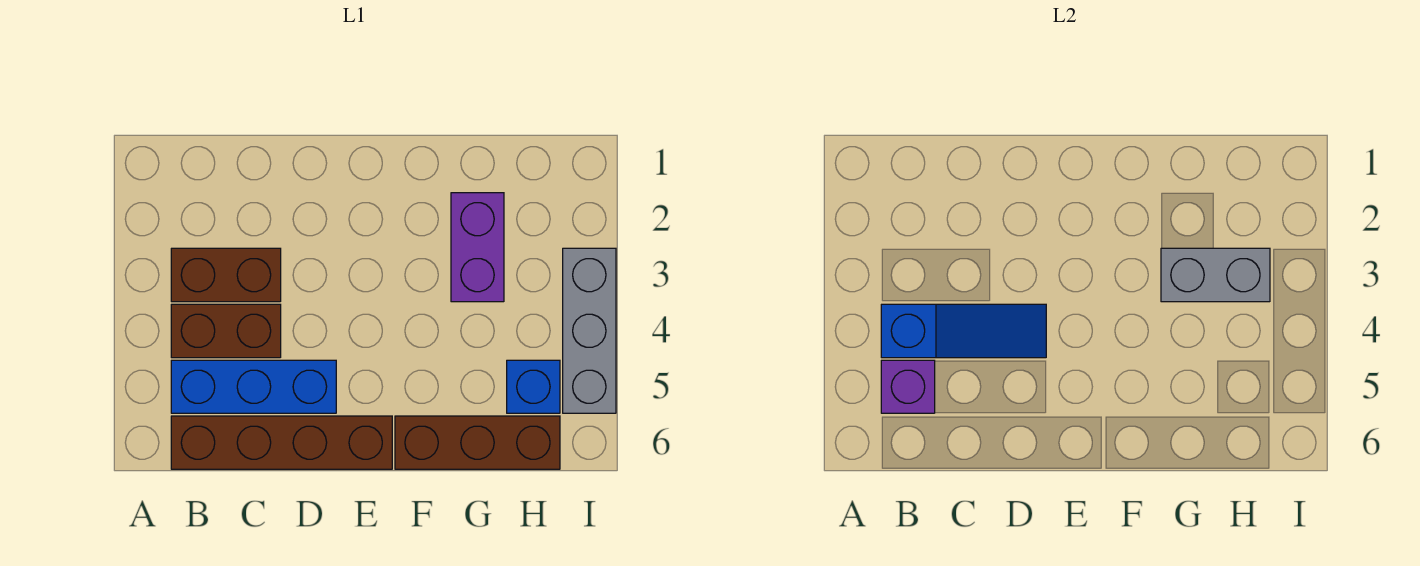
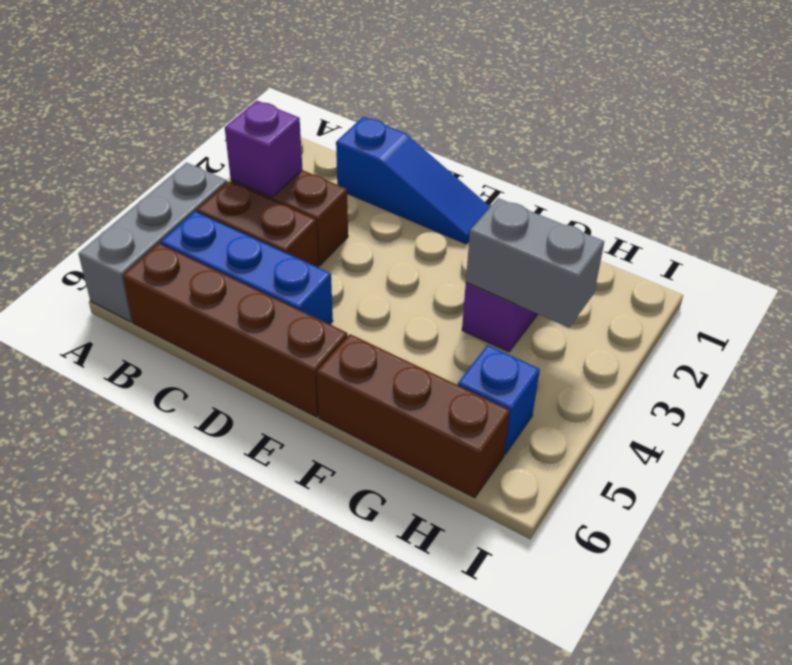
blue 1x3 slope [881,304,1046,358] -> blue 1x3 slope moved to [336,117,490,244]
purple 1x1 brick [881,360,935,413] -> purple 1x1 brick moved to [225,100,302,197]
grey 1x3 brick [563,248,616,413] -> grey 1x3 brick moved to [78,163,227,322]

